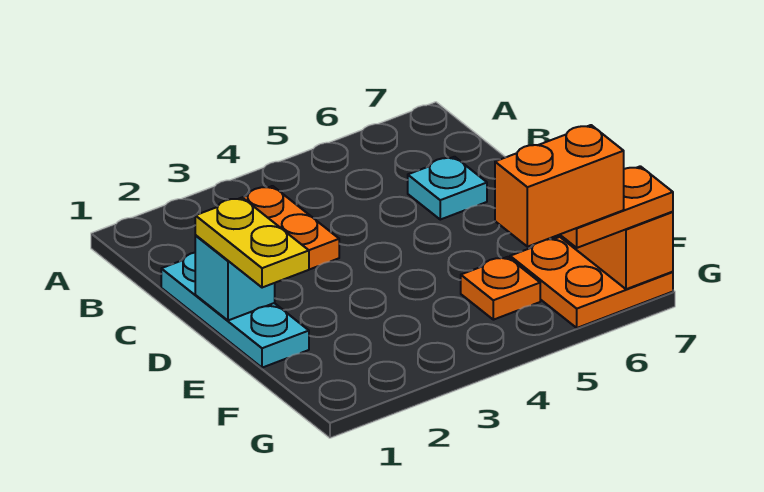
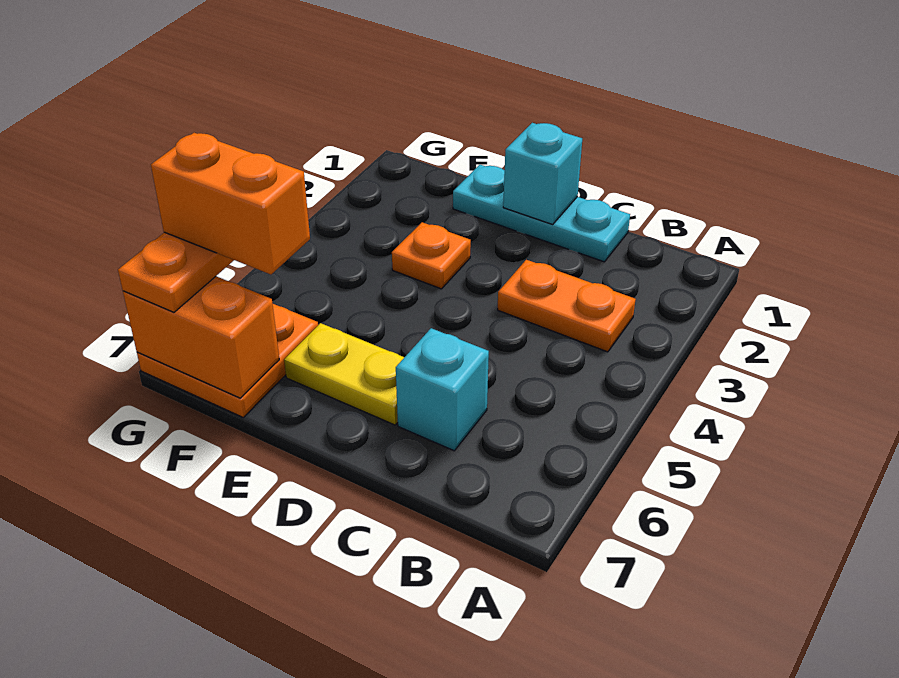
cyan 1x1 plate [408,157,487,220] -> cyan 1x1 brick [396,328,489,451]
yellow 1x2 plate [195,198,309,288] -> yellow 1x2 plate moved to [284,323,404,425]
orange 1x1 plate [461,257,540,320] -> orange 1x1 plate moved to [392,222,471,289]
orange 1x2 brick [495,125,624,247] -> orange 1x2 brick turned to [151,133,310,274]

